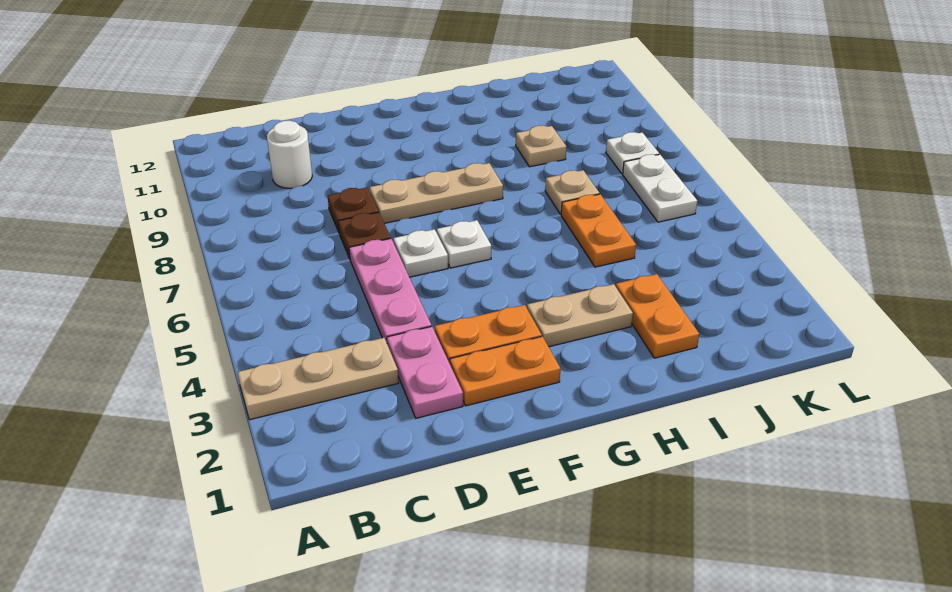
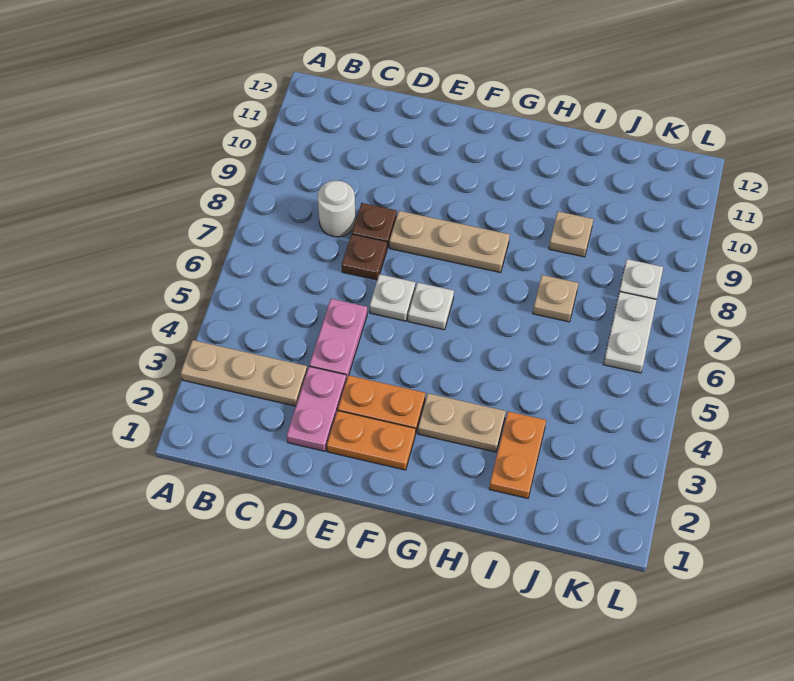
white 1x1 round brick [267,121,312,188] -> white 1x1 round brick moved to [317,181,356,237]
pink 1x3 plate [349,239,431,342] -> pink 1x2 plate [309,299,367,379]
orange 1x2 plate [561,194,636,267] -> none

